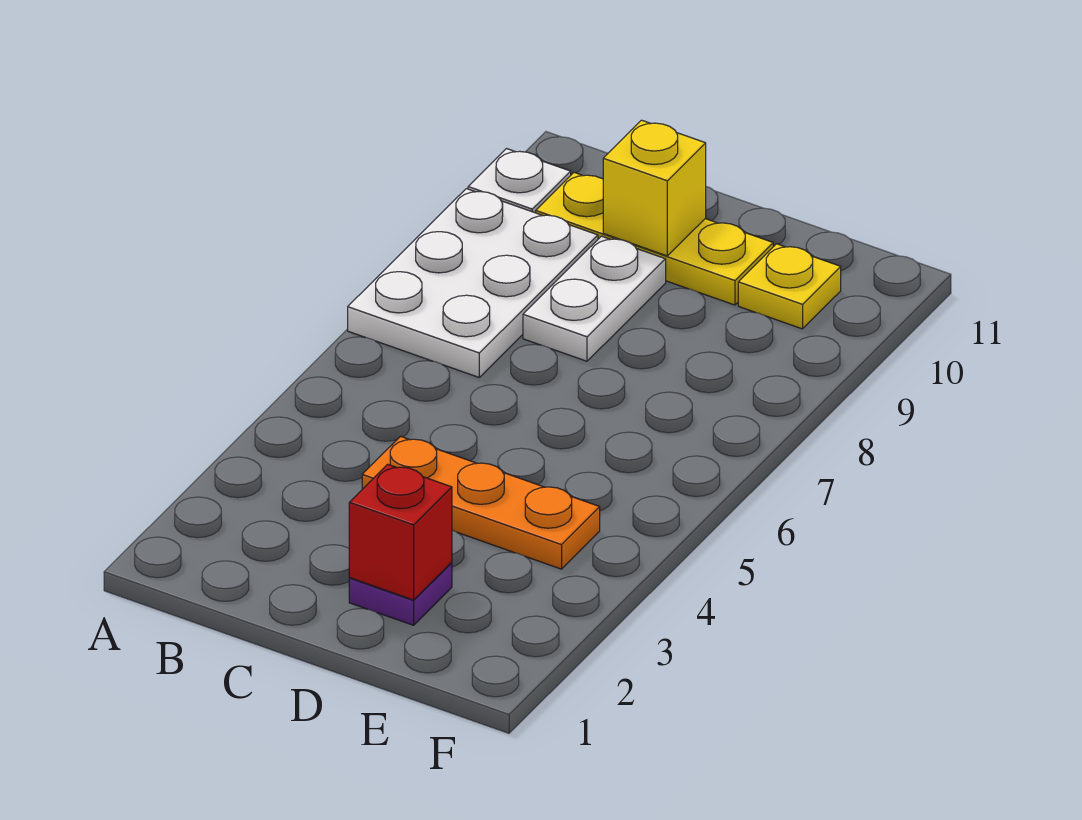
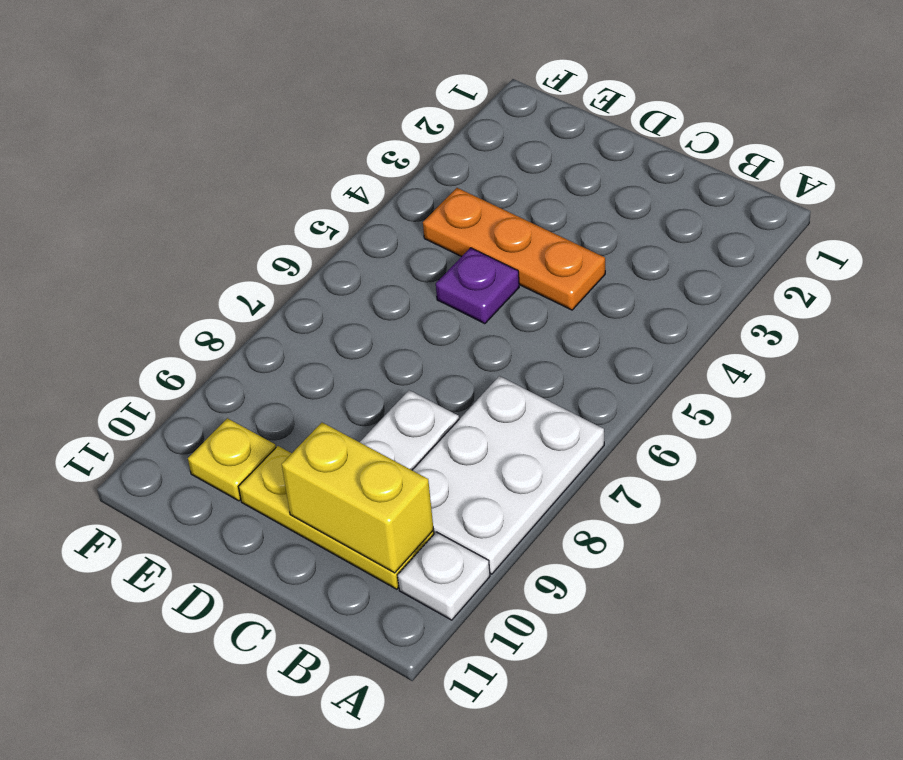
yellow 1x1 brick [603,120,706,256] -> yellow 1x2 brick [282,423,434,573]
purple 1x1 plate [349,563,452,625] -> purple 1x1 plate moved to [436,248,519,324]
red 1x1 brick [349,464,452,600] -> none

